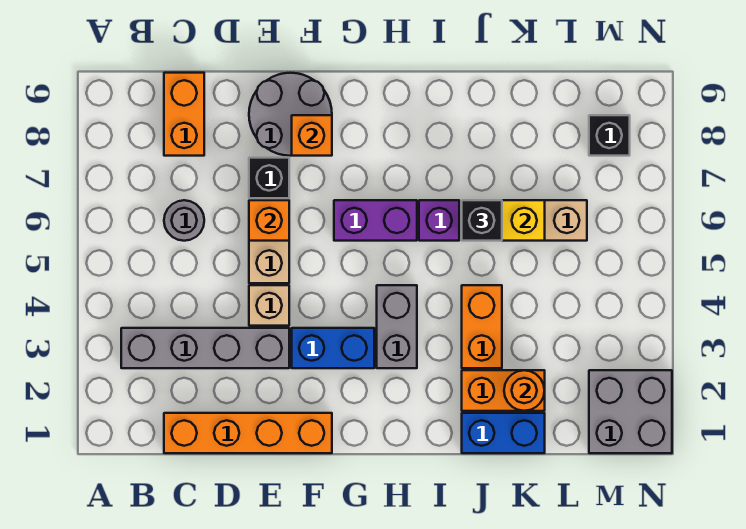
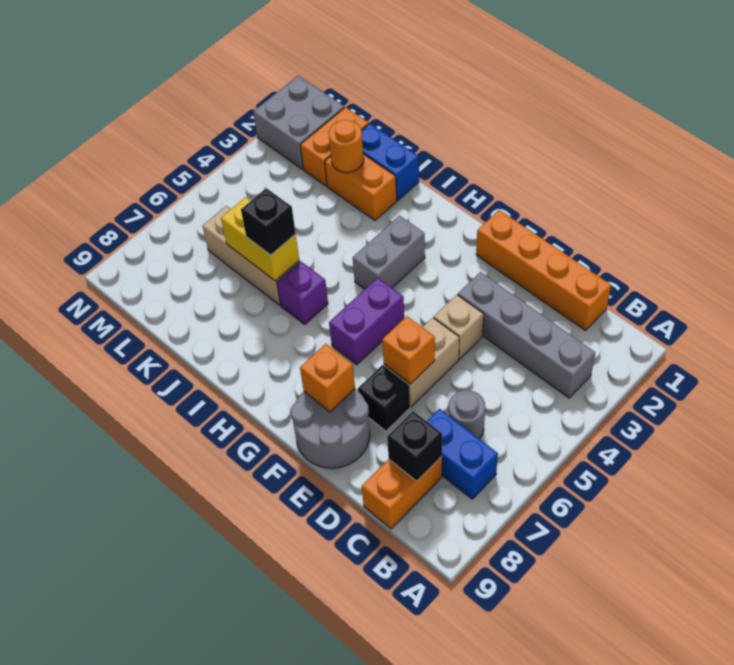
blue 1x2 brick [292,328,374,368] -> blue 1x2 brick moved to [427,409,498,499]
purple 1x2 brick [334,200,417,241] -> purple 1x2 brick turned to [329,278,404,365]
orange 1x2 brick [462,285,502,368] -> orange 1x2 brick moved to [300,107,369,186]
black 1x1 brick [589,115,630,156] -> black 1x1 brick moved to [387,411,442,481]

